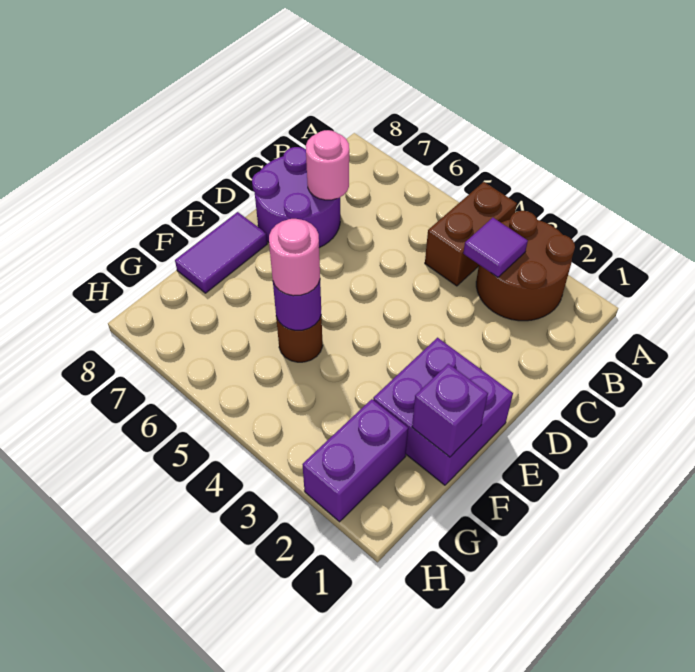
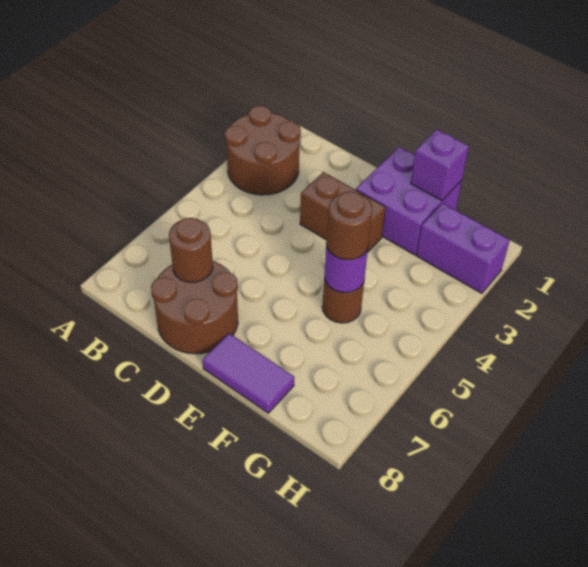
brown 1x2 brick [425,182,517,286] -> brown 1x2 brick moved to [300,172,386,253]
purple 1x1 tile [463,218,528,277] -> none
purple 2x2 round brick [252,147,340,248] -> brown 2x2 round brick [151,261,238,354]
pink 1x1 round brick [306,130,349,200] -> brown 1x1 round brick [169,218,213,282]
pink 1x1 round brick [269,219,320,296] -> brown 1x1 round brick [326,192,372,260]

